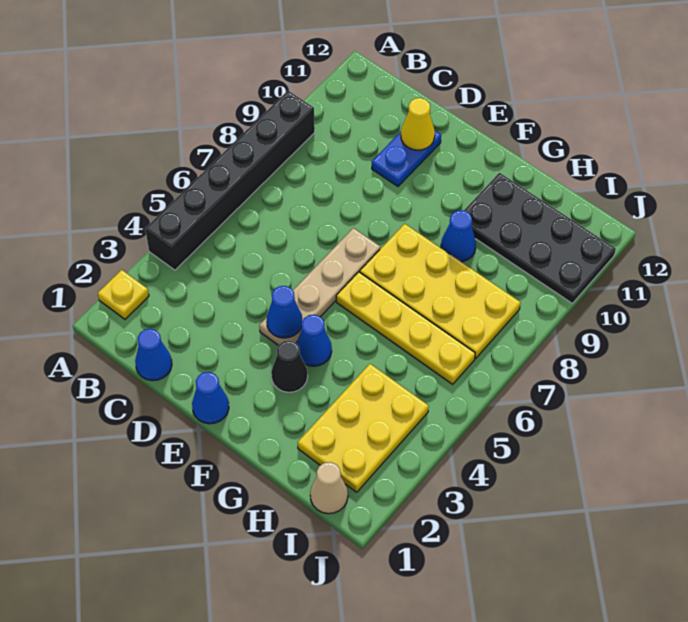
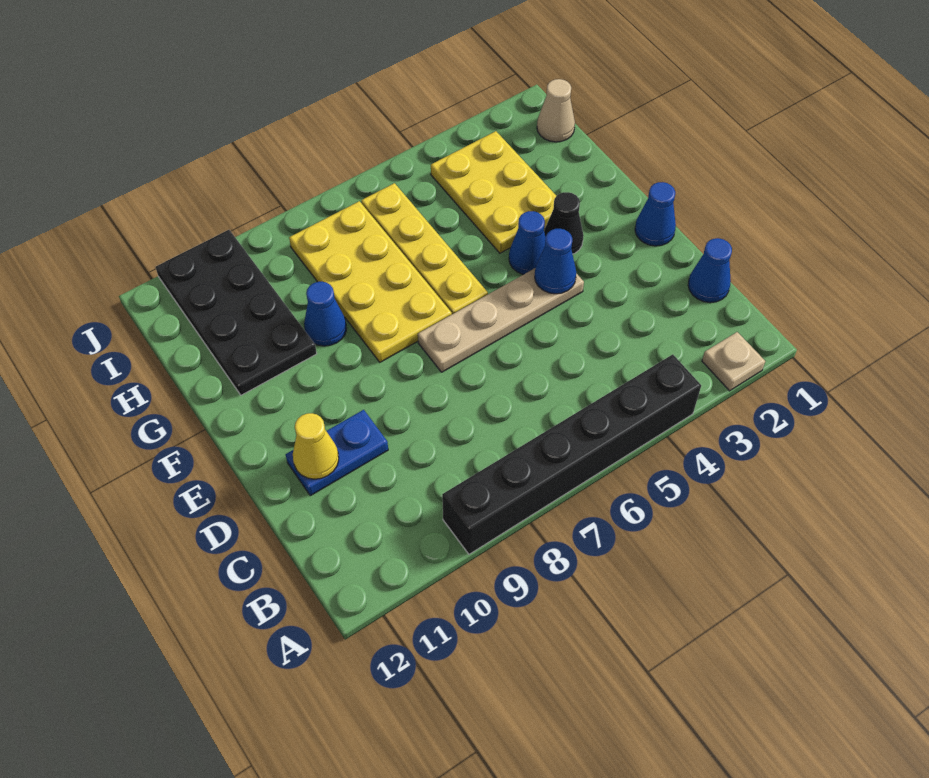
yellow 1x1 plate [98,270,149,319] -> tan 1x1 plate [702,332,765,391]
yellow 2x3 plate [298,364,429,492] -> yellow 2x3 plate turned to [431,131,556,253]

